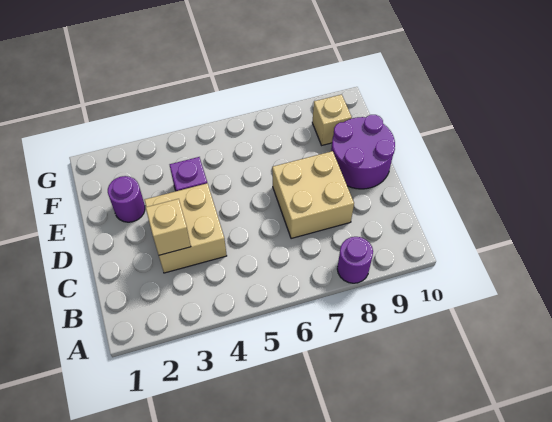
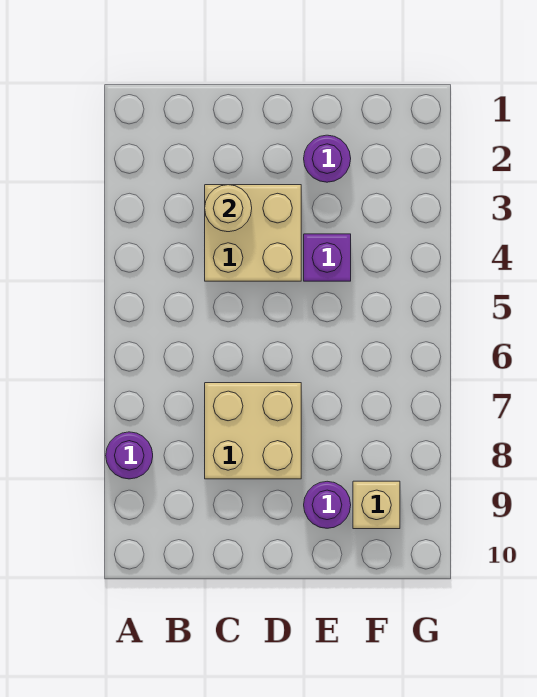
tan 1x1 brick [146,199,191,255] -> tan 1x1 round brick [205,185,252,232]
purple 2x2 round brick [331,115,395,189] -> purple 1x1 round brick [304,481,351,528]

